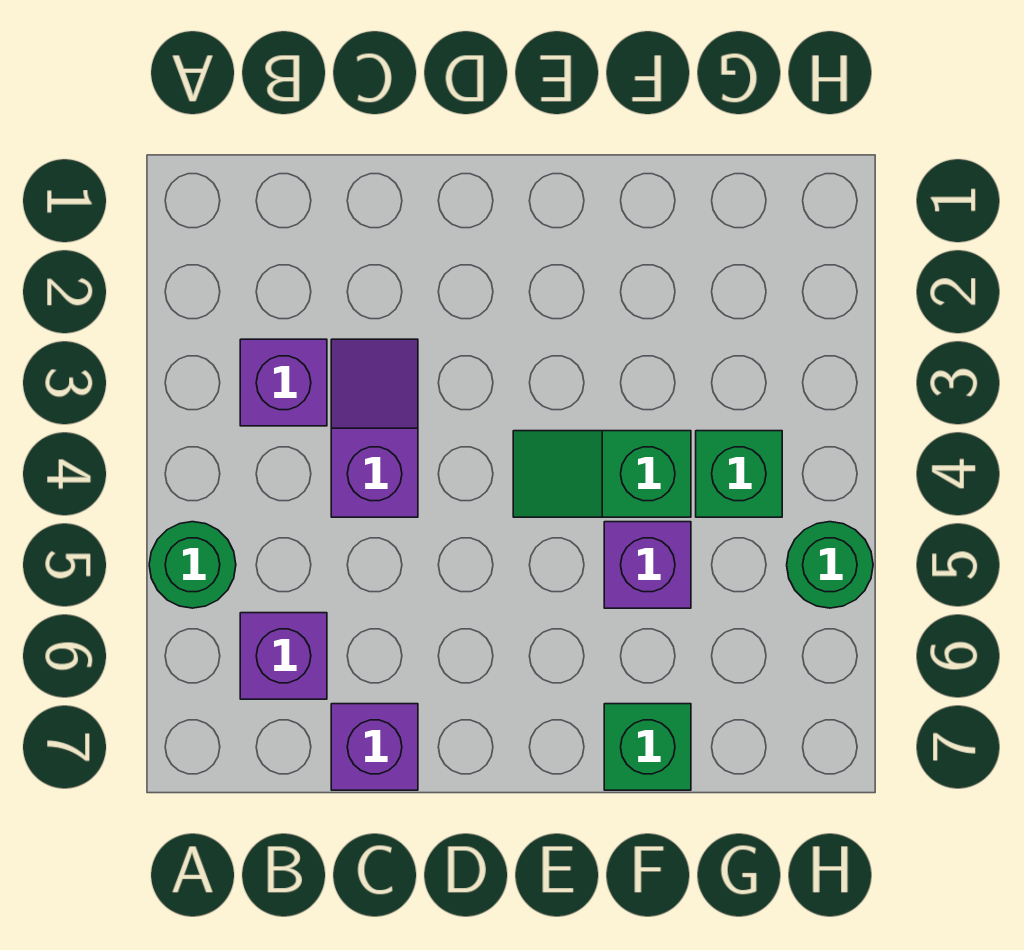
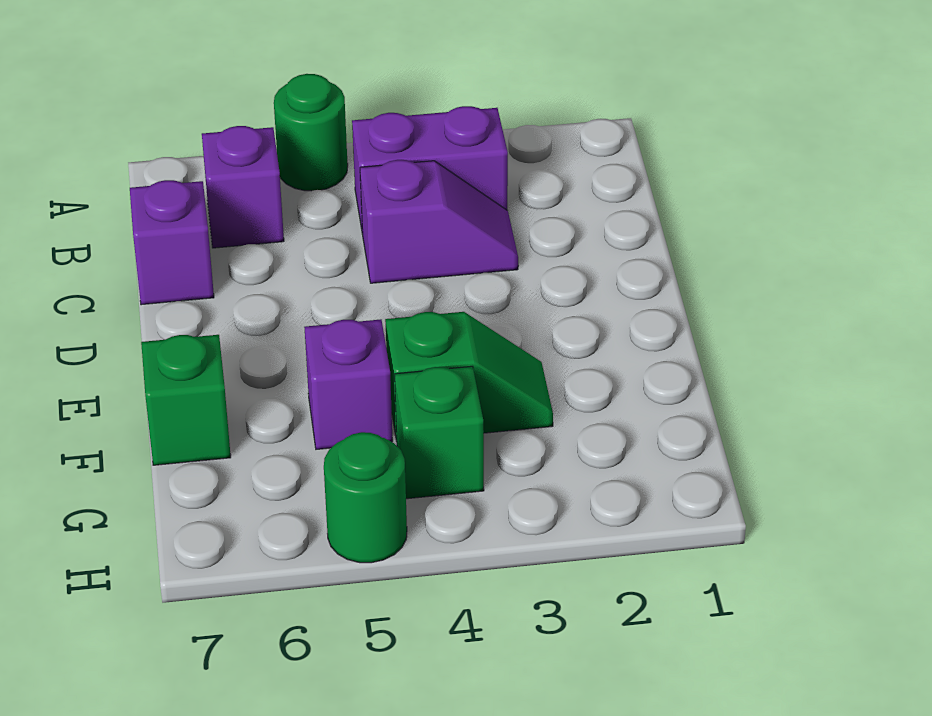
purple 1x1 brick [240,339,327,426] -> purple 1x2 brick [352,106,508,234]
green 1x2 slope [513,431,691,517] -> green 1x2 slope turned to [385,312,553,441]

